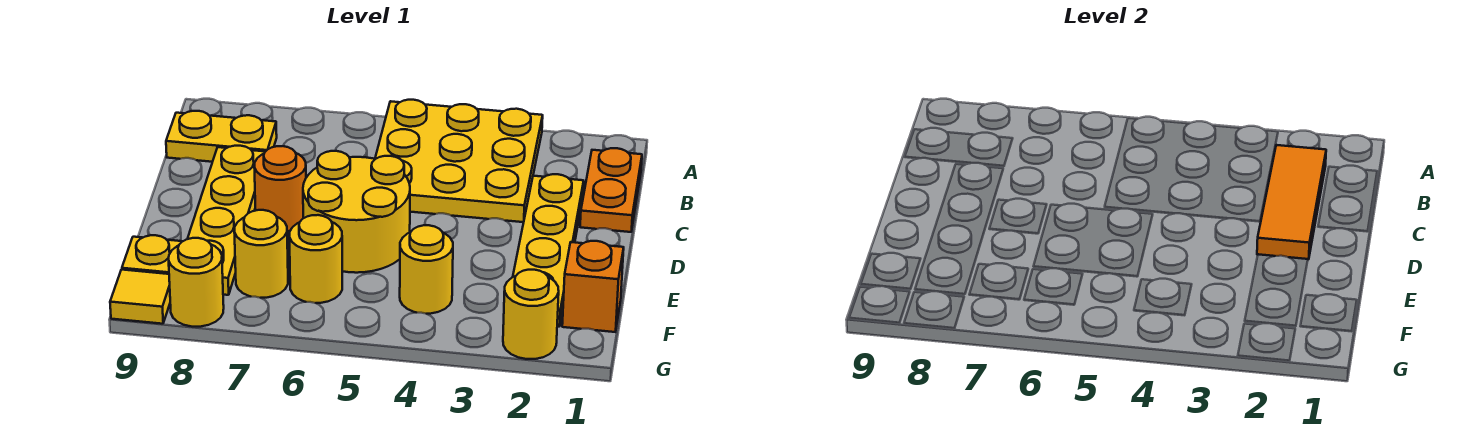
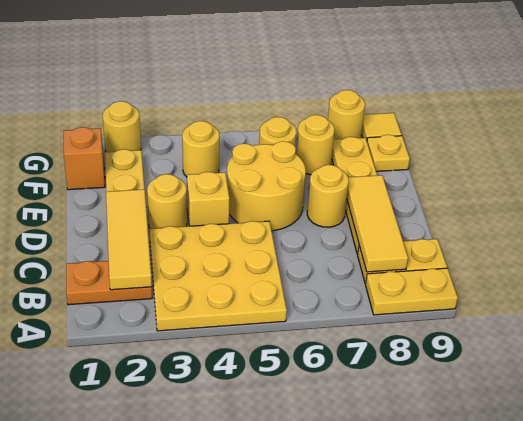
none -> yellow 1x2 plate [366,268,458,315]
orange 1x2 plate [580,148,642,232] -> orange 1x2 plate turned to [66,261,152,305]
orange 1x3 tile [1257,145,1326,259] -> yellow 1x3 tile [106,189,152,290]
none -> yellow 1x3 tile [347,175,408,272]
none -> yellow 1x1 round brick [147,174,187,229]
none -> yellow 1x1 brick [187,172,230,226]
orange 1x1 round brick [254,146,306,231] -> yellow 1x1 round brick [307,165,349,227]

